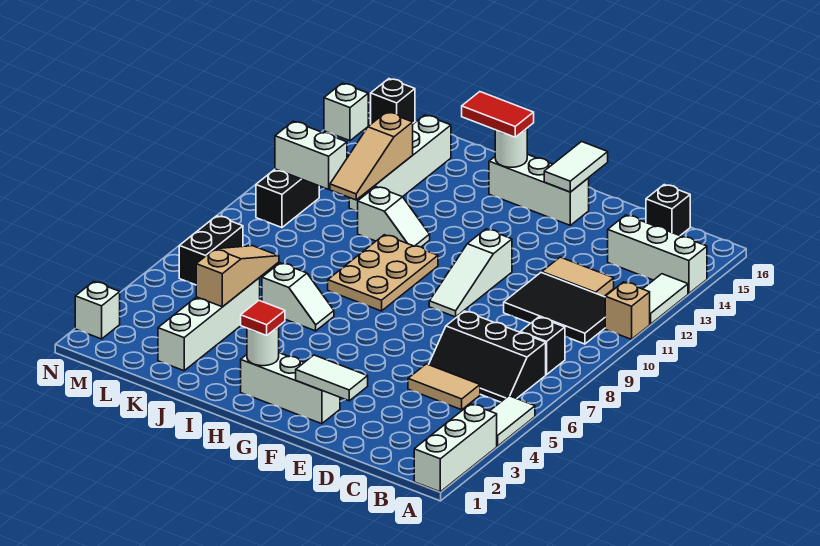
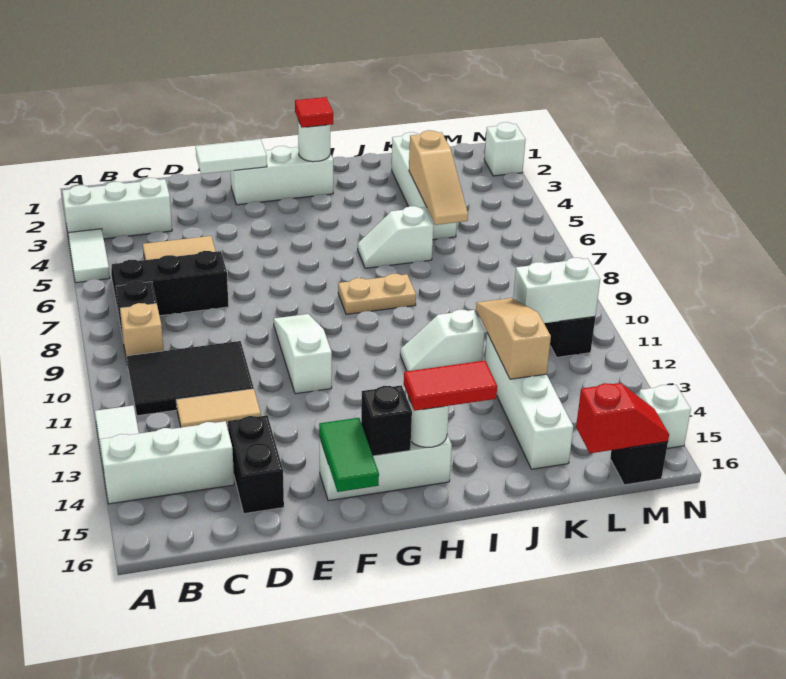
white 1x3 brick [414,404,497,492] -> white 1x3 brick turned to [62,178,172,239]
tan 1x1 brick [605,282,650,339] -> tan 1x1 brick moved to [120,303,164,360]
black 1x1 brick [646,185,690,236] -> black 1x1 brick moved to [361,385,412,456]
white 1x2 tile [544,142,608,192] -> green 1x2 tile [319,418,379,492]
tan 2x3 plate [328,235,438,311] -> tan 1x2 plate [338,274,416,314]
none -> red 1x2 slope [576,383,669,453]
black 1x2 brick [179,216,243,285] -> black 1x2 brick moved to [228,415,284,514]

